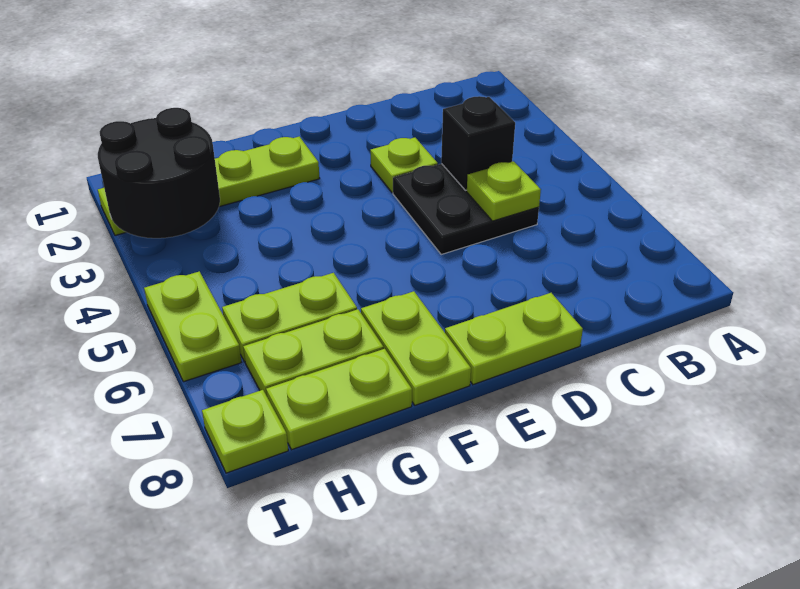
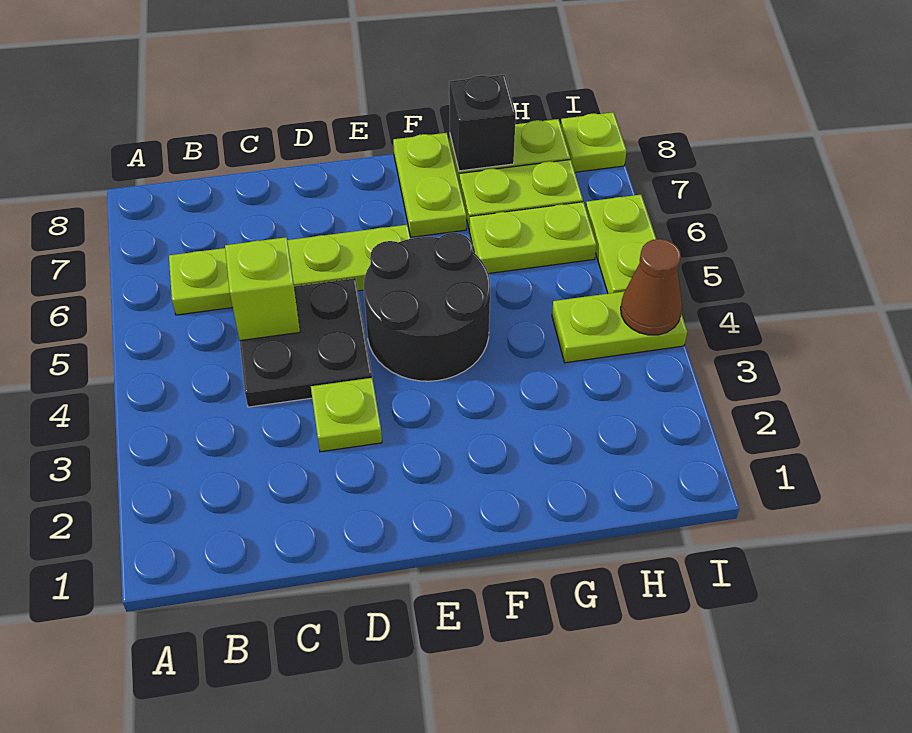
black 1x1 brick [441,96,515,190] -> black 1x1 brick moved to [449,75,516,171]
lime 1x1 plate [467,161,541,221] -> lime 1x1 brick [225,237,300,341]
lime 1x2 plate [445,293,583,385] -> lime 1x2 plate moved to [552,291,687,363]
lime 1x4 plate [98,136,320,235] -> lime 1x4 plate moved to [169,225,410,315]
black 2x2 round brick [98,108,220,238] -> black 2x2 round brick moved to [363,233,490,381]
none -> brown 1x1 cone [621,239,682,335]

